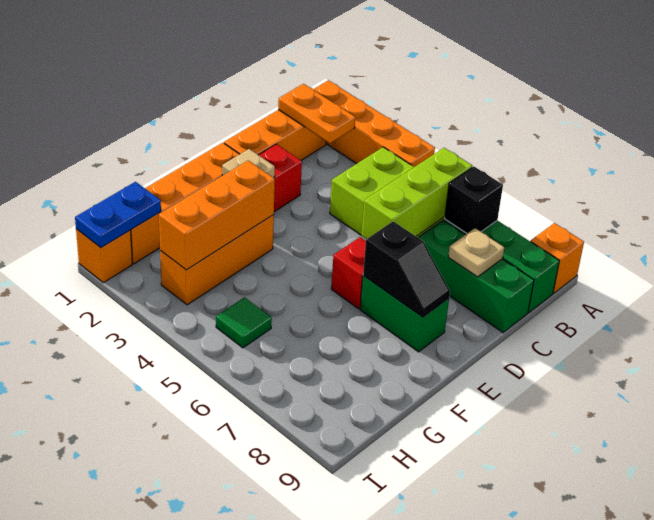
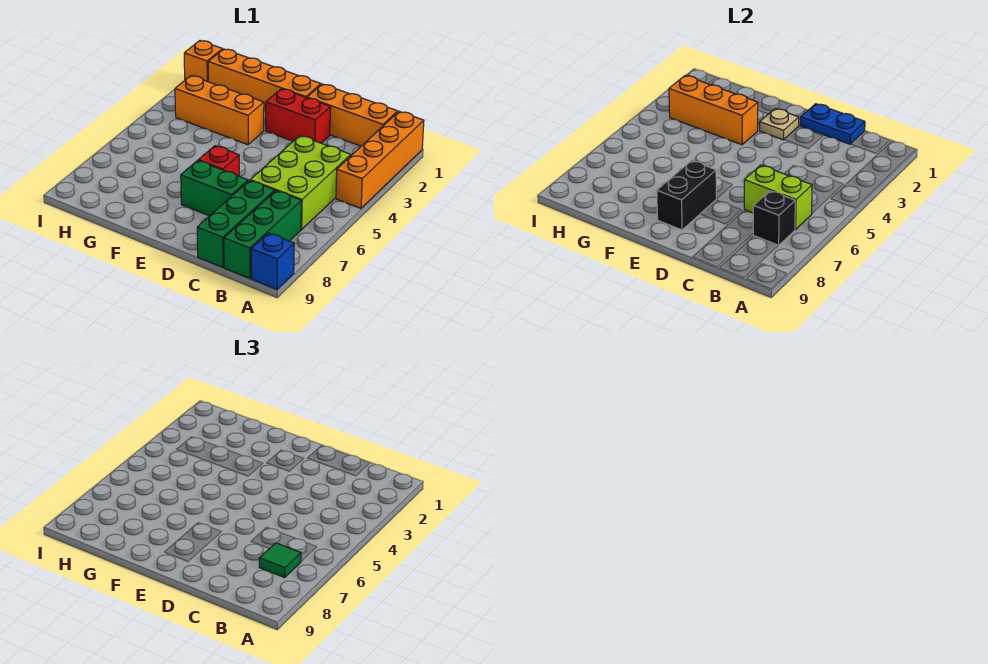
orange 1x1 brick [531,223,584,293] -> blue 1x1 brick [251,233,294,289]
orange 1x2 plate [278,84,355,143] -> none
lime 1x3 brick [361,148,472,239] -> lime 1x2 brick [744,165,812,229]
tan 1x1 plate [448,228,504,277] -> none
green 1x2 brick [360,276,449,352] -> green 1x2 brick turned to [181,161,248,216]
black 1x2 slope [363,221,450,317] -> black 1x2 brick [657,161,716,230]
blue 1x2 plate [75,182,161,248] -> blue 1x2 plate moved to [801,104,865,144]
green 1x1 tile [216,297,272,348] -> green 1x1 tile moved to [259,543,301,577]

